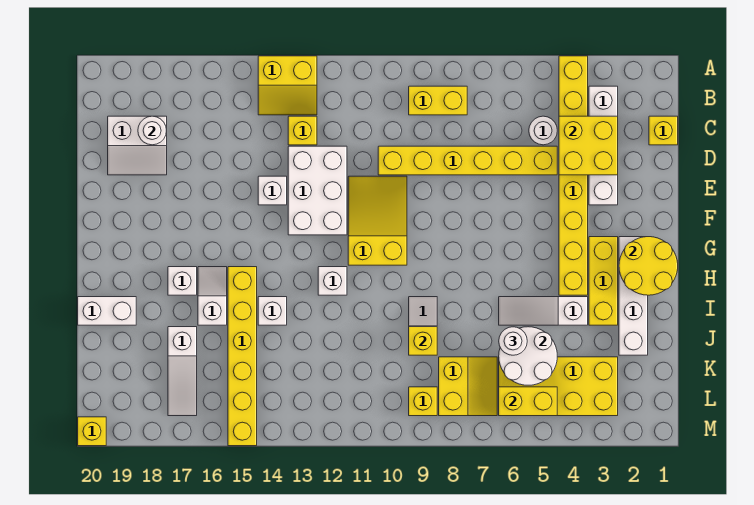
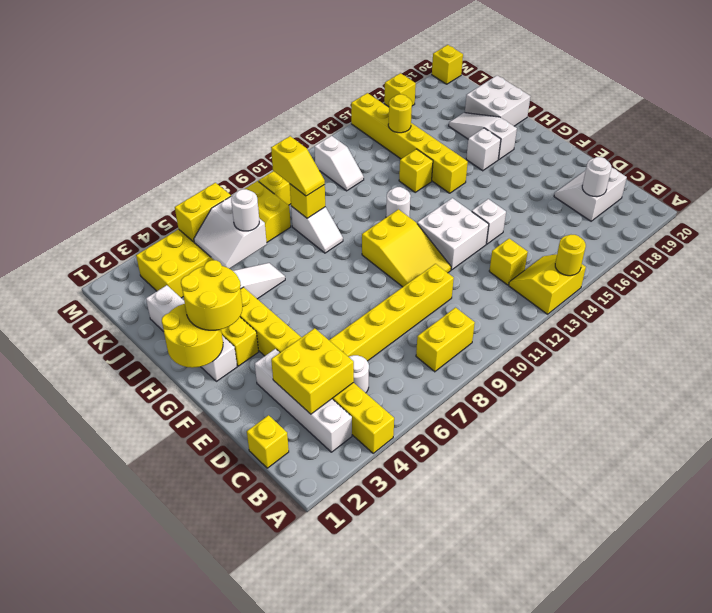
none -> yellow 1x1 round brick [555,235,586,276]
white 2x3 brick [288,146,347,235] -> white 2x2 brick [417,198,489,270]
none -> yellow 2x2 round brick [181,260,243,330]
white 1x1 brick [318,267,347,295] -> white 1x1 round brick [386,187,411,217]
white 1x2 slope [198,267,227,325] -> white 1x2 slope moved to [314,136,364,191]
white 1x1 brick [258,297,287,325] -> yellow 1x1 brick [399,149,433,192]
white 1x2 brick [78,297,136,325] -> white 2x2 brick [465,76,531,126]
white 2x2 round brick [499,327,557,385] -> white 2x2 slope [194,196,267,269]
none -> yellow 1x2 slope [271,136,325,196]
white 1x3 slope [168,327,197,416] -> white 1x3 slope moved to [449,113,517,160]
none -> yellow 1x1 round brick [388,94,412,133]
none -> yellow 1x1 brick [384,73,416,107]

